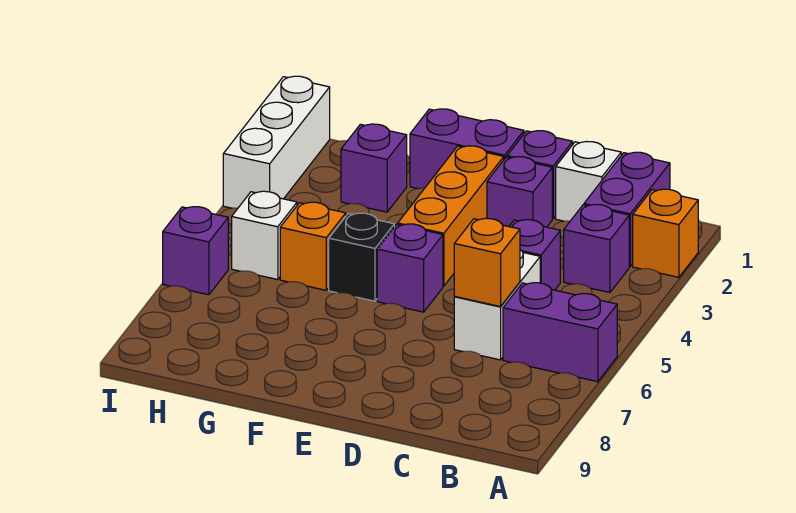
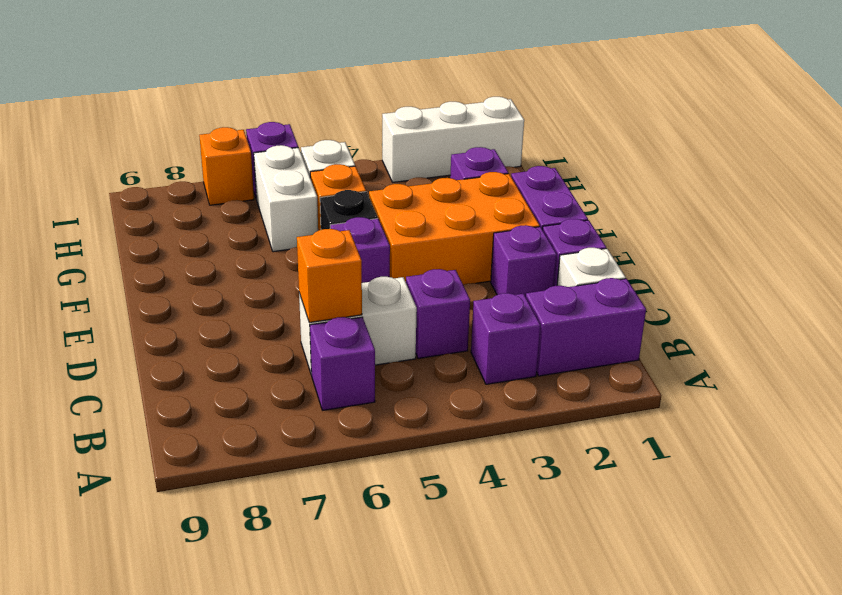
orange 1x1 brick [633,189,698,277] -> orange 1x1 brick moved to [199,127,254,205]
purple 1x2 brick [503,283,617,382] -> purple 1x1 brick [310,317,375,410]
orange 1x3 brick [398,146,504,286] -> orange 2x3 brick [369,172,540,285]
none -> white 1x2 brick [254,145,318,252]

